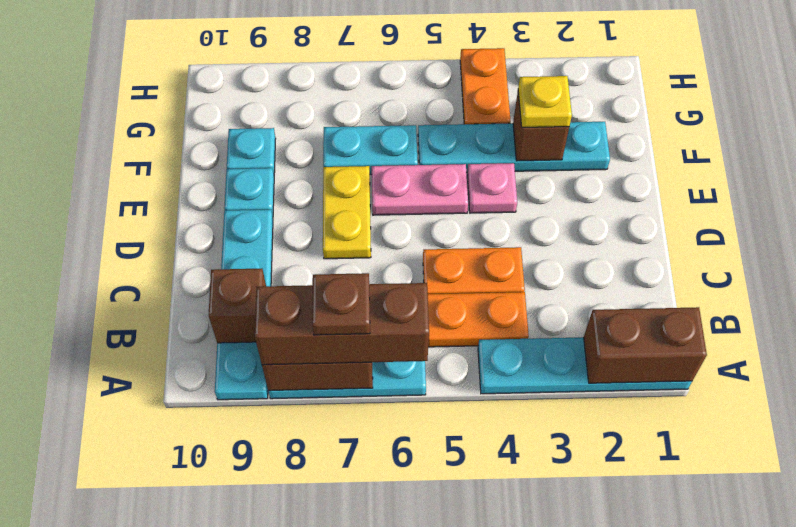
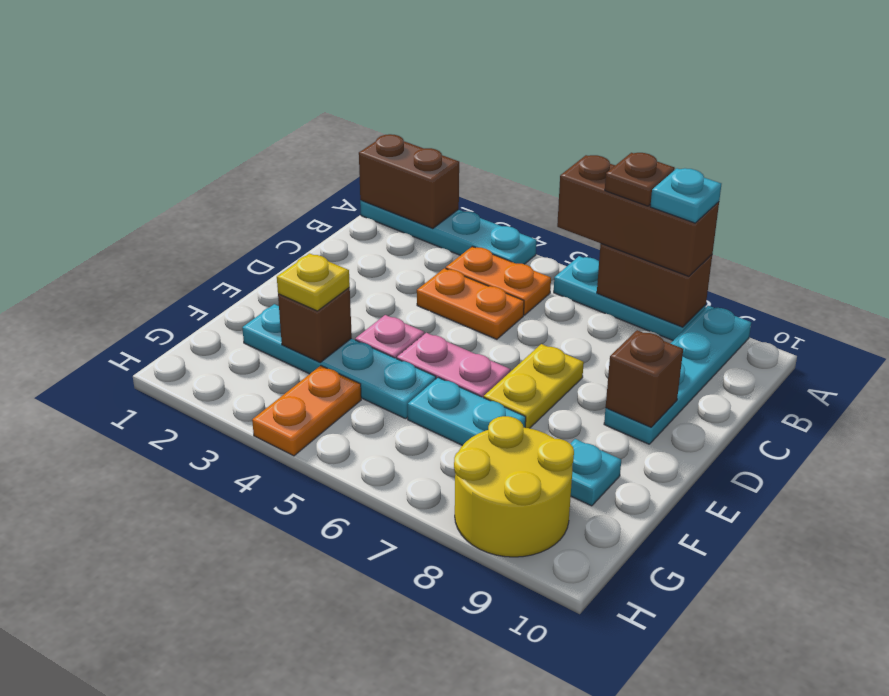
brown 1x1 brick [209,269,266,343] -> brown 1x1 brick moved to [606,330,683,427]
cyan 1x1 plate [224,168,274,216] -> cyan 1x1 plate moved to [650,168,721,223]
none -> yellow 2x2 round brick [454,416,574,557]

